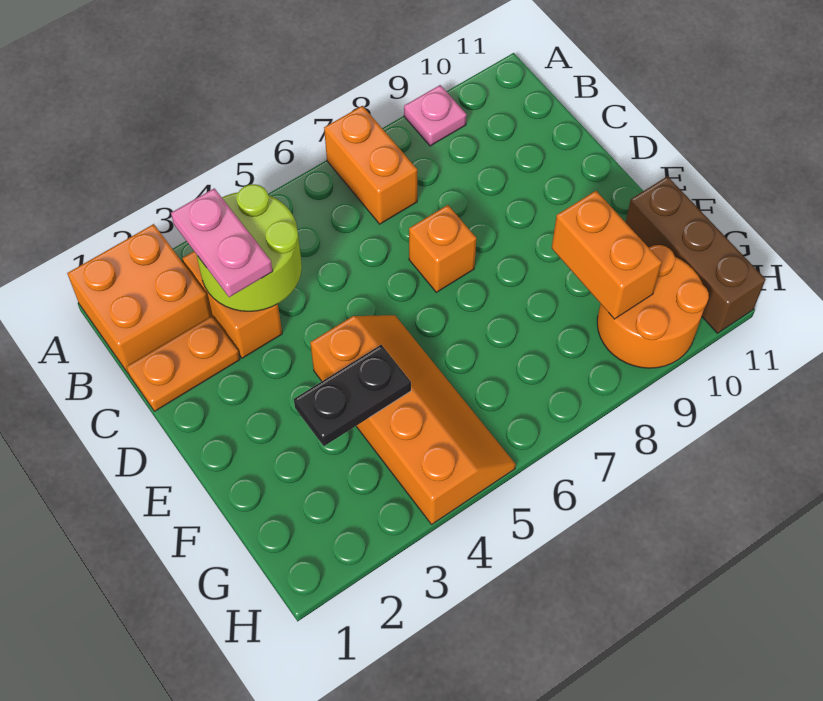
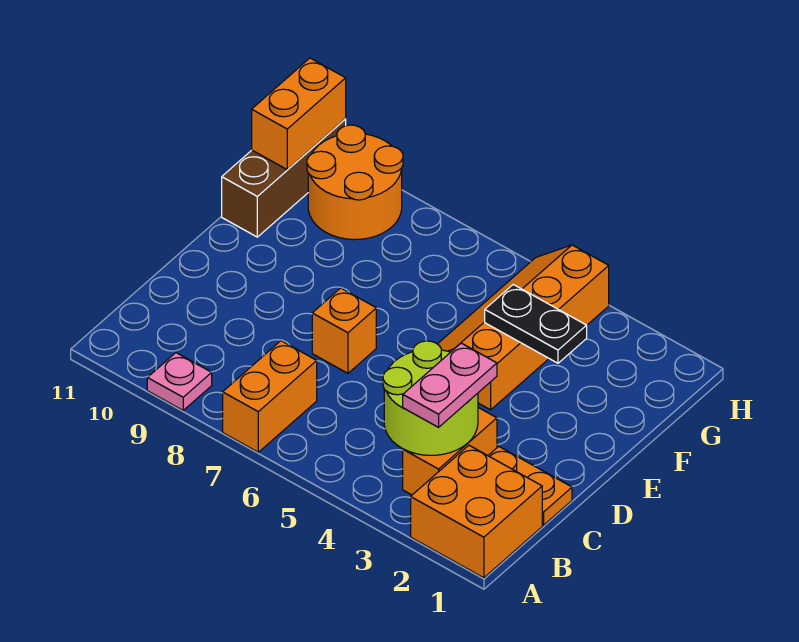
orange 1x2 brick [552,191,662,319] -> orange 1x2 brick moved to [252,58,346,169]

